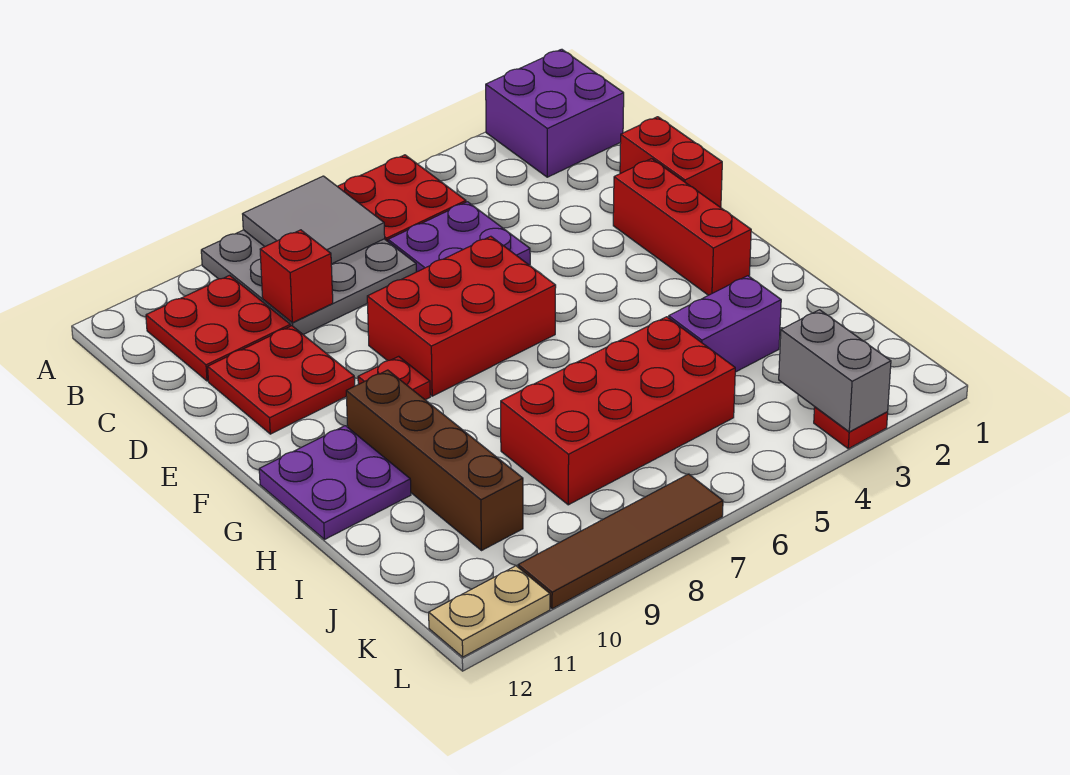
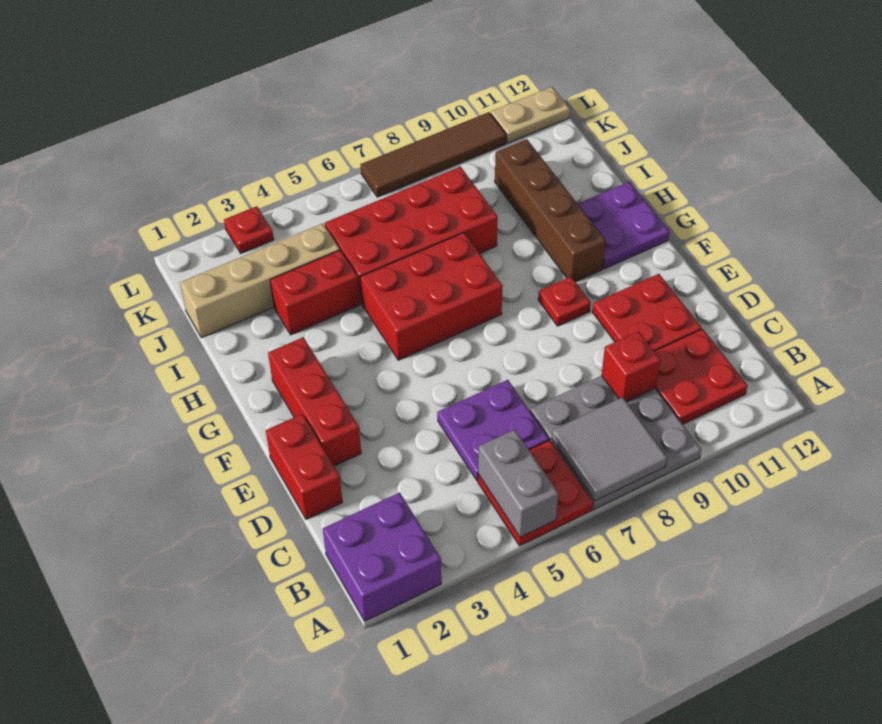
red 2x3 brick [367,236,556,396] -> red 2x3 brick moved to [360,233,503,360]
purple 1x2 brick [669,276,781,372] -> red 1x2 brick [270,250,360,335]
none -> tan 1x4 brick [180,223,340,338]
grey 1x2 brick [779,310,891,432] -> grey 1x2 brick moved to [478,429,558,537]

